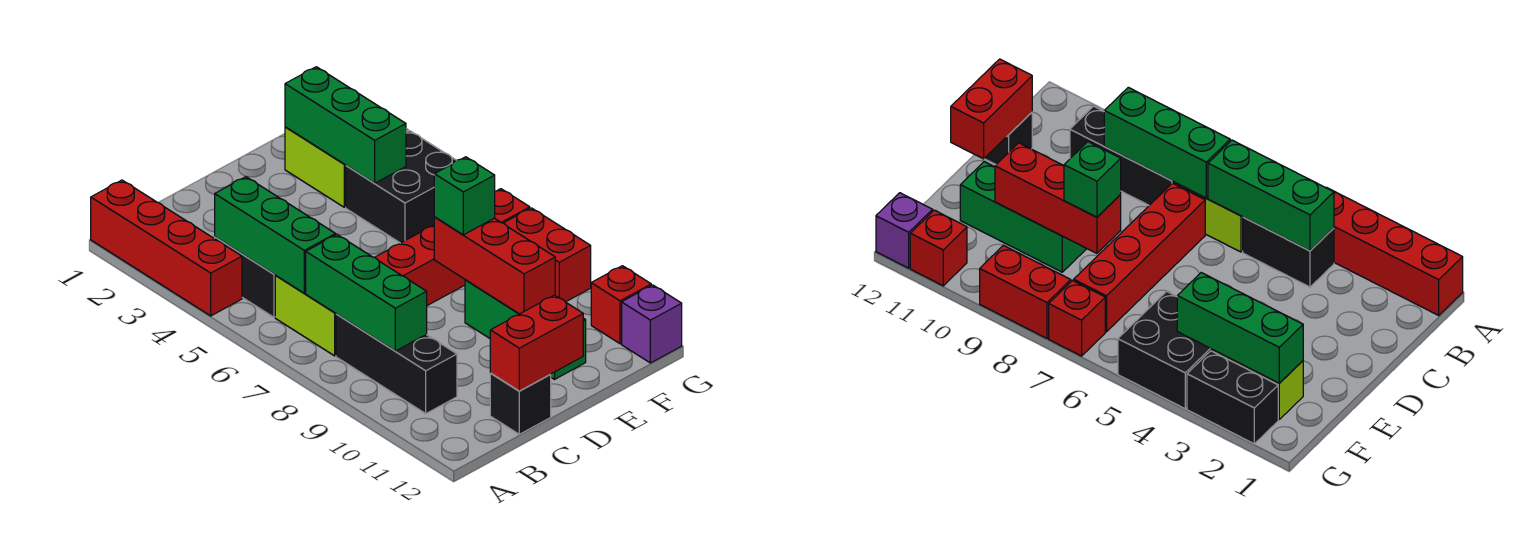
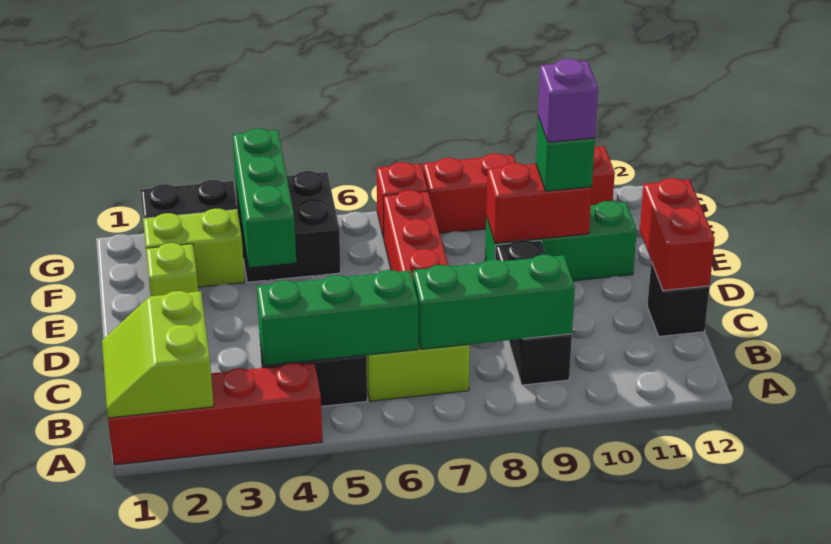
none -> lime 2x2 slope [102,291,214,418]
black 1x3 brick [336,314,457,414] -> black 1x3 brick turned to [495,240,572,385]
none -> lime 1x1 brick [146,243,198,296]
red 1x3 brick [434,217,555,314] -> red 1x2 brick [486,163,592,243]
green 1x1 brick [434,157,495,235] -> green 1x1 brick moved to [536,117,595,191]
green 1x3 brick [285,67,406,183] -> green 1x3 brick turned to [232,129,296,267]
purple 1x1 brick [622,285,682,363] -> purple 1x1 brick moved to [538,59,598,142]

